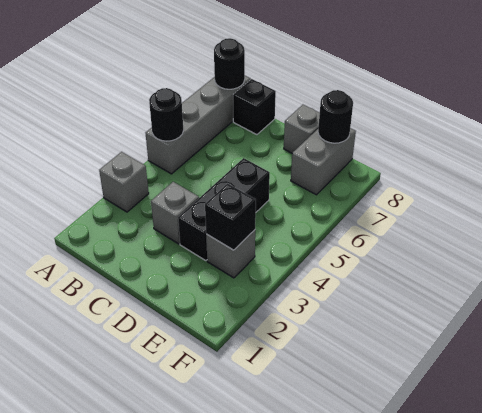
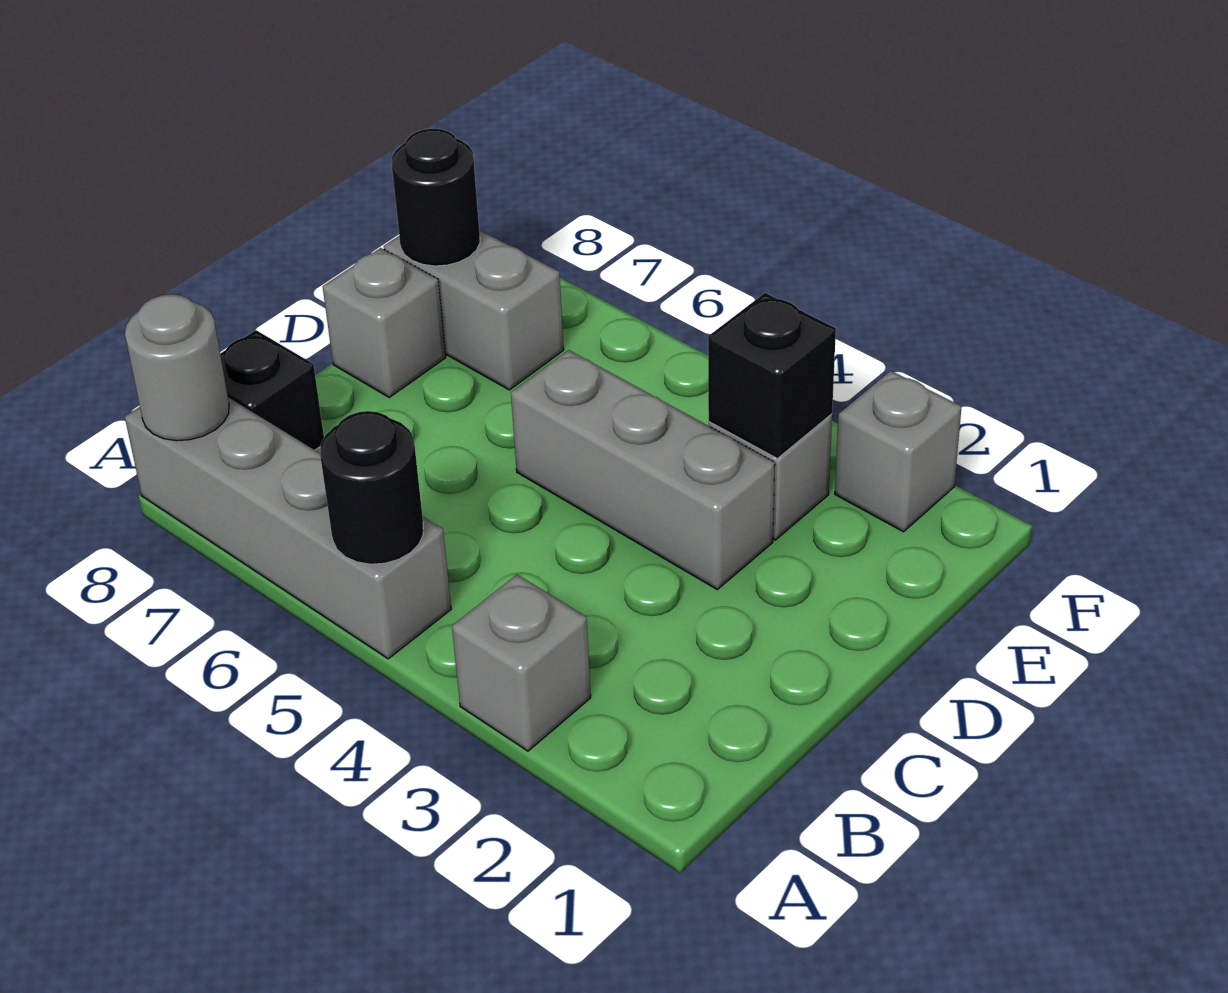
black 1x1 round brick [214,38,245,89] -> grey 1x1 round brick [125,294,229,441]
grey 1x1 brick [151,182,199,244] -> grey 1x1 brick moved to [835,371,962,532]
black 1x3 brick [178,158,270,261] -> grey 1x3 brick [511,350,775,589]

